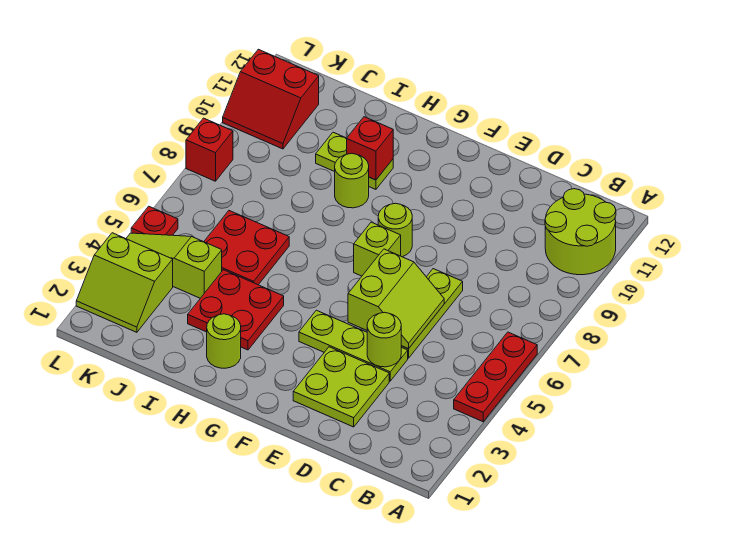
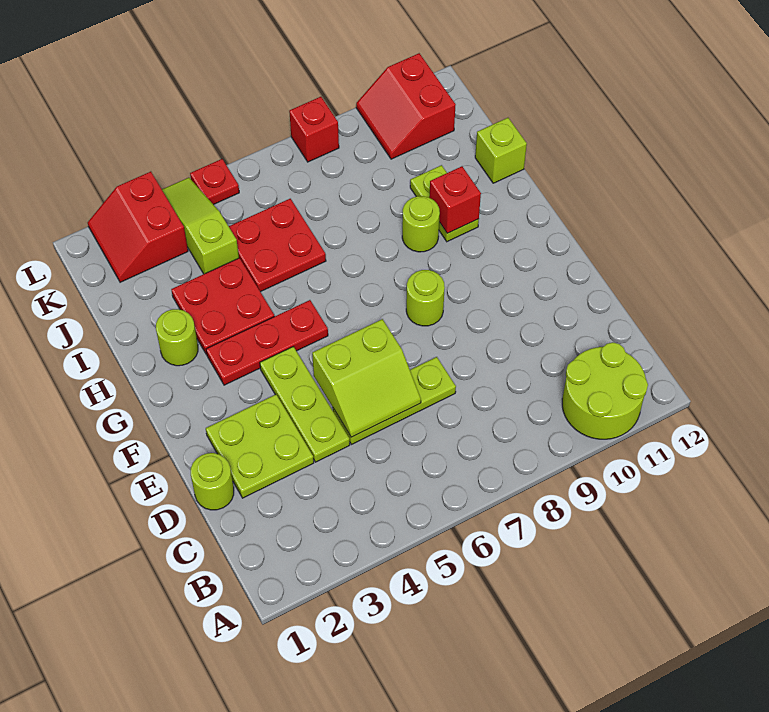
red 1x3 plate [454,332,537,422] -> red 1x3 plate moved to [206,300,328,385]
lime 1x1 round brick [367,312,401,367] -> lime 1x1 round brick moved to [191,453,234,510]
lime 1x1 brick [354,222,401,276] -> lime 1x1 brick moved to [475,118,527,183]
lime 2x2 slope [76,233,173,332] -> red 2x2 slope [88,172,188,282]

